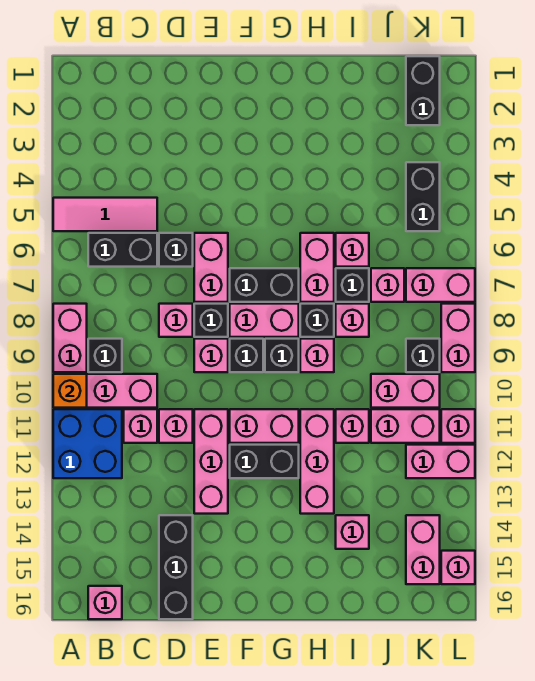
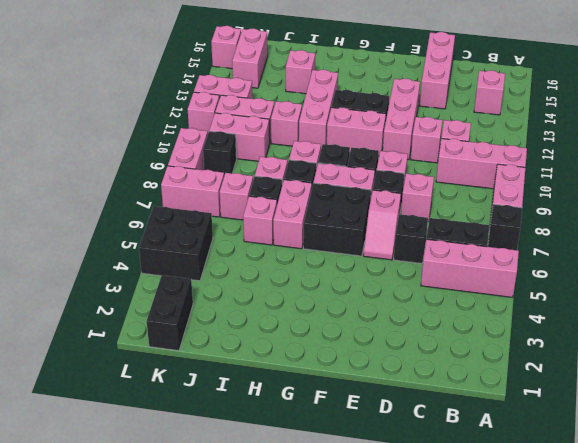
pink 1x3 tile [53,198,157,231] -> pink 1x3 brick [421,239,519,297]
orange 1x1 brick [53,374,87,408] -> none
blue 2x2 brick [53,409,122,478] -> none
black 1x1 brick [88,339,122,372] -> black 1x1 brick moved to [488,204,522,250]
pink 1x1 brick [88,586,122,619] -> pink 1x1 brick moved to [474,70,505,115]
black 1x3 brick [159,515,193,619] -> pink 1x3 brick [420,32,455,109]
pink 1x2 brick [194,233,228,302] -> pink 1x2 slope [363,190,401,260]
black 1x2 brick [230,268,299,302] -> black 2x2 brick [303,183,371,256]
black 1x2 brick [406,162,440,231] -> black 2x2 brick [139,206,213,281]

